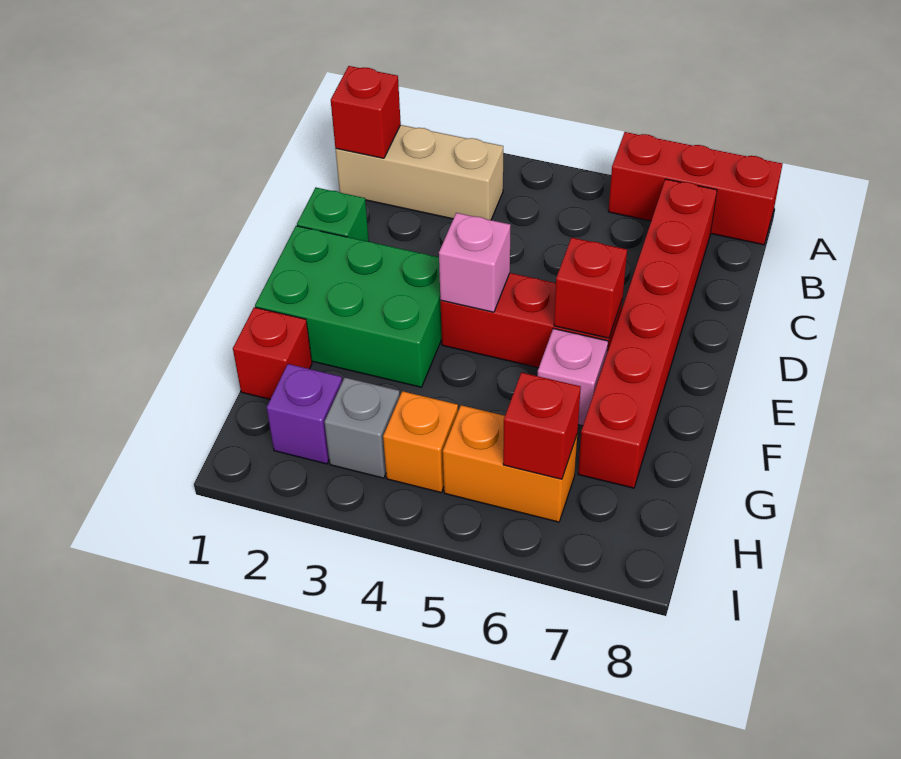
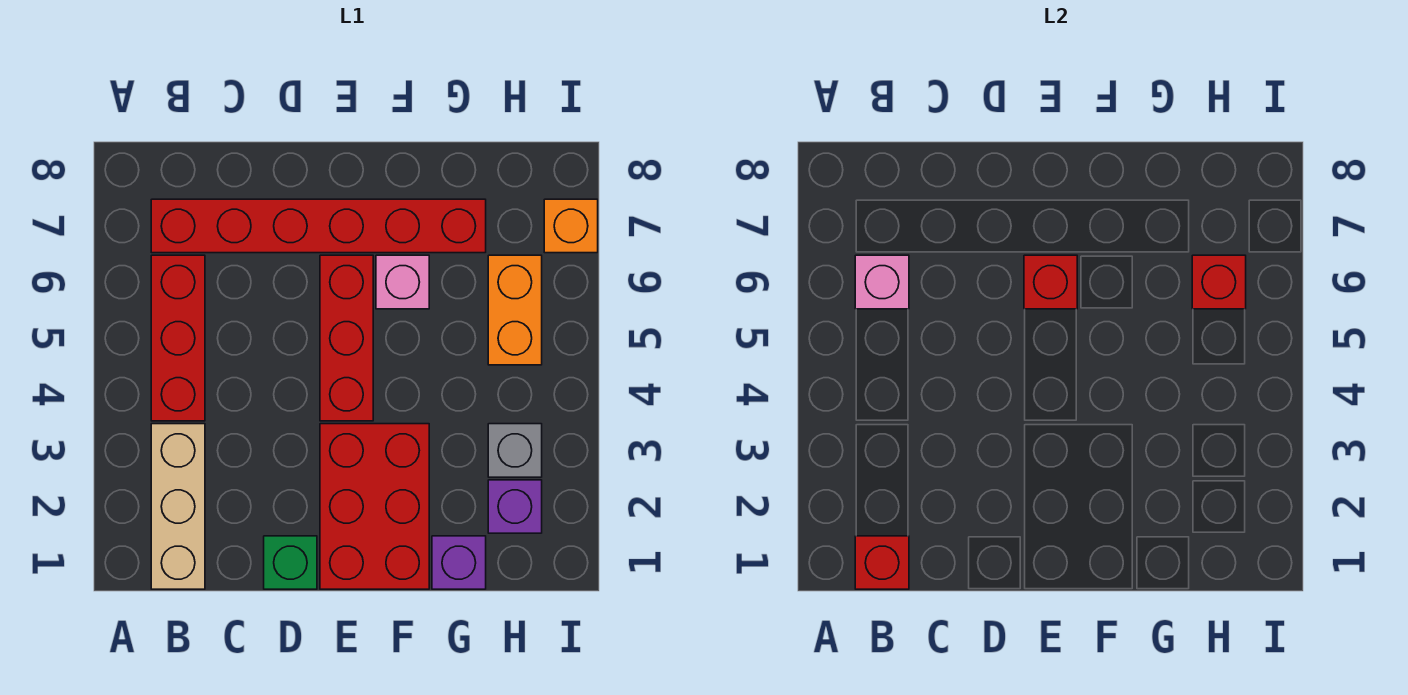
red 1x3 brick [608,132,782,245] -> red 1x3 brick moved to [151,255,205,421]
green 2x3 brick [255,226,442,387] -> red 2x3 brick [320,424,429,589]
pink 1x1 brick [439,213,511,312] -> pink 1x1 brick moved to [855,255,909,309]
red 1x1 brick [233,307,312,399] -> purple 1x1 brick [432,536,486,589]
orange 1x1 brick [383,391,458,492] -> orange 1x1 brick moved to [544,199,598,253]

